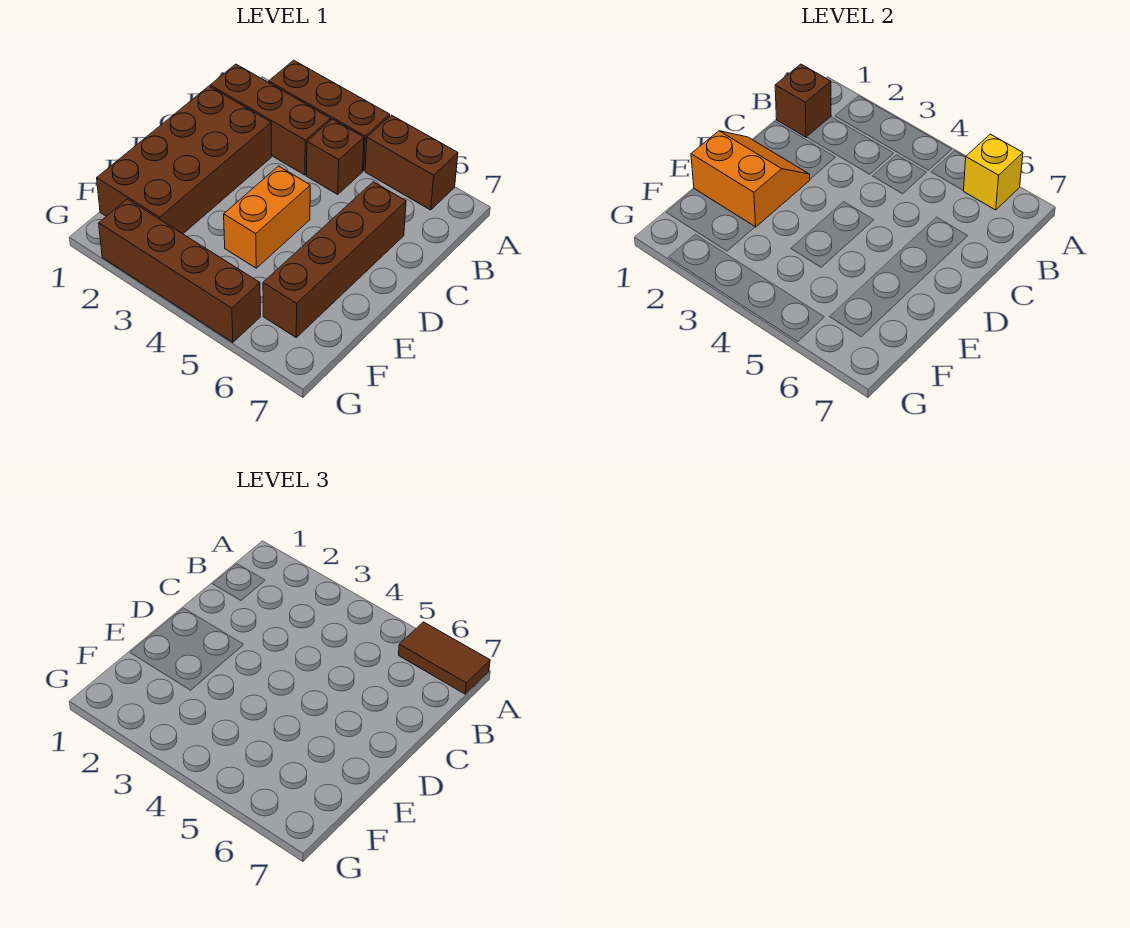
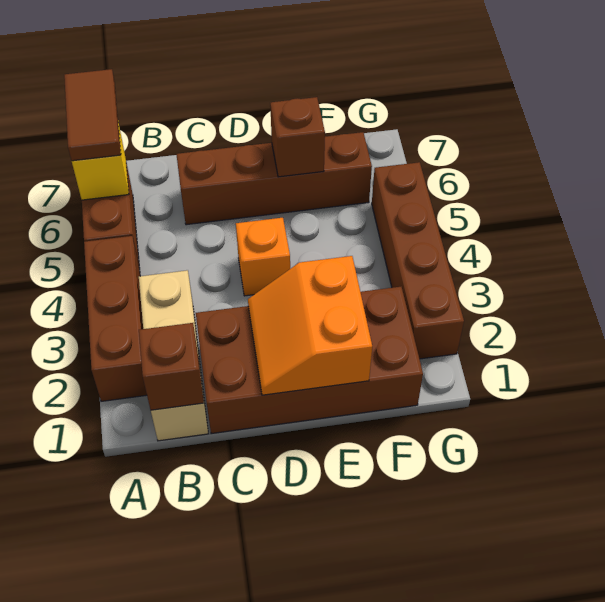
brown 1x3 brick [210,64,331,175] -> tan 1x3 brick [139,270,208,441]
brown 1x1 brick [307,119,364,194] -> brown 1x1 brick moved to [270,97,325,177]
orange 1x2 brick [224,166,310,268] -> orange 1x1 brick [236,218,290,296]

